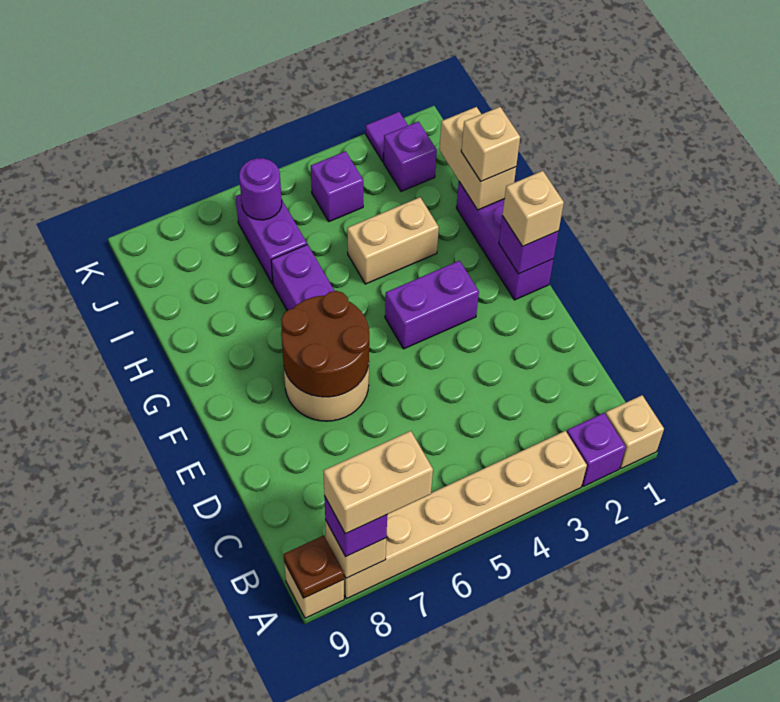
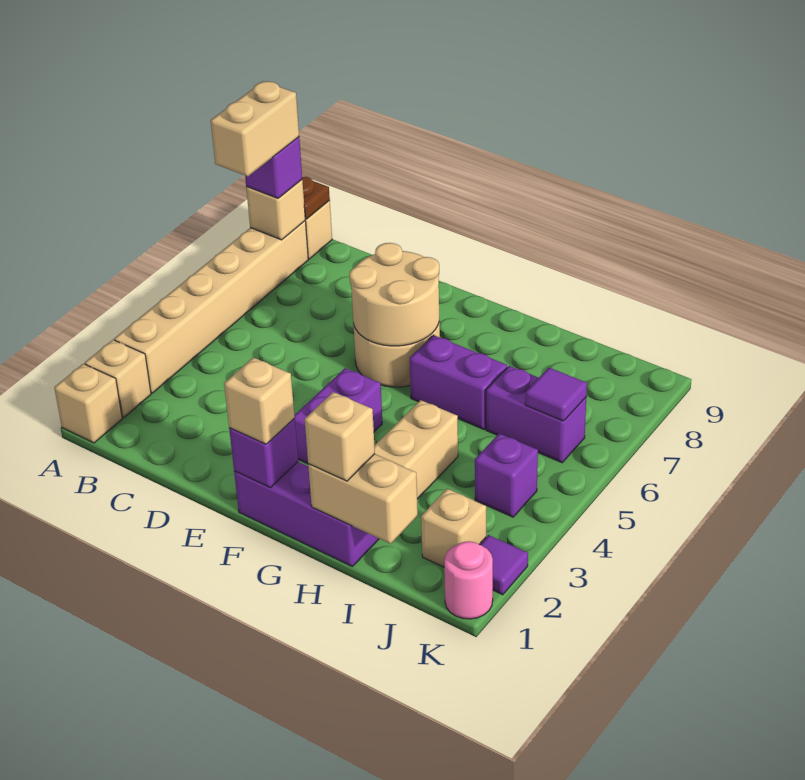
purple 1x1 brick [567,413,626,486] -> tan 1x1 brick [85,340,151,418]
brown 2x2 round brick [281,291,369,397] -> tan 2x2 round brick [349,243,439,346]
purple 1x1 brick [384,122,437,191] -> tan 1x1 brick [421,489,486,567]
purple 1x1 round brick [239,158,282,220] -> purple 1x1 tile [525,368,587,421]
none -> pink 1x1 round brick [444,541,493,619]

